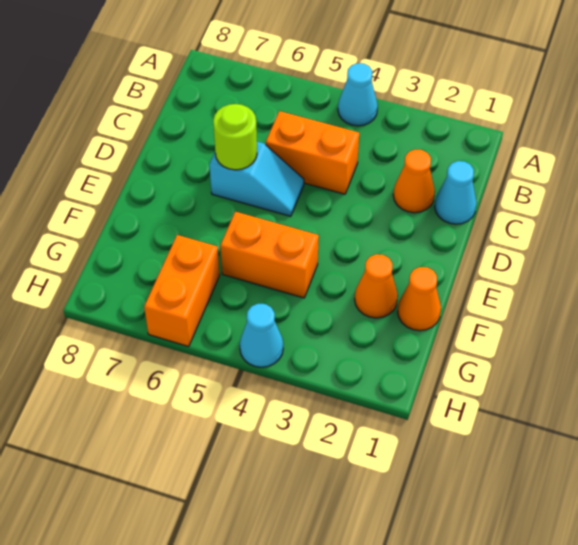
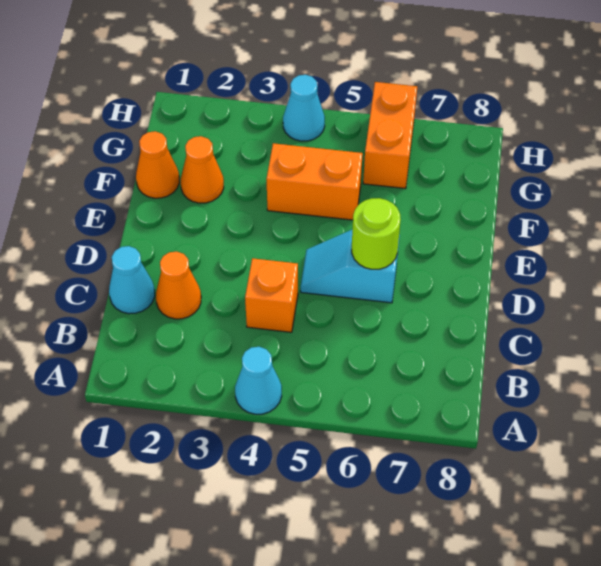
orange 1x2 brick [266,111,359,194] -> orange 1x1 brick [245,258,298,332]

